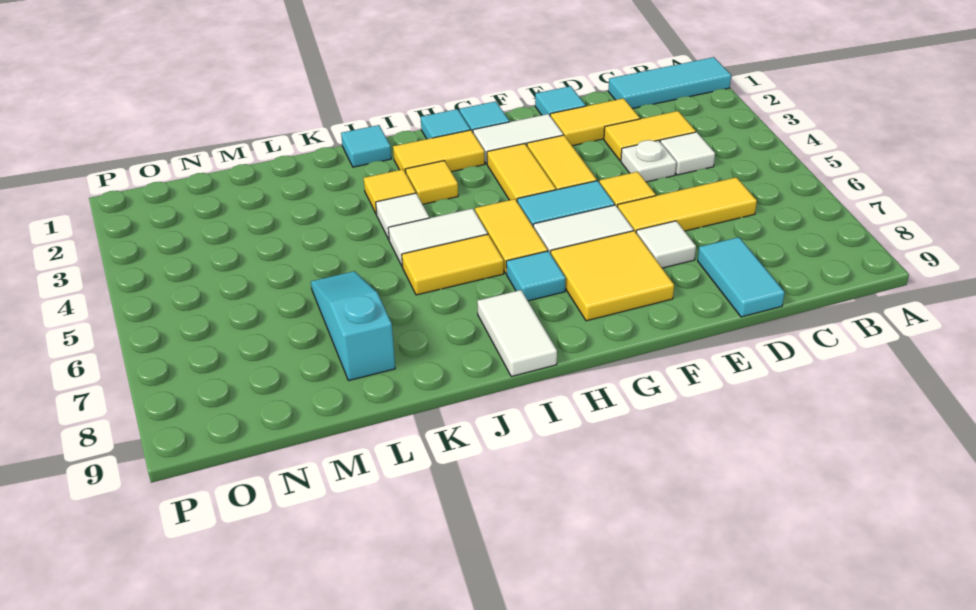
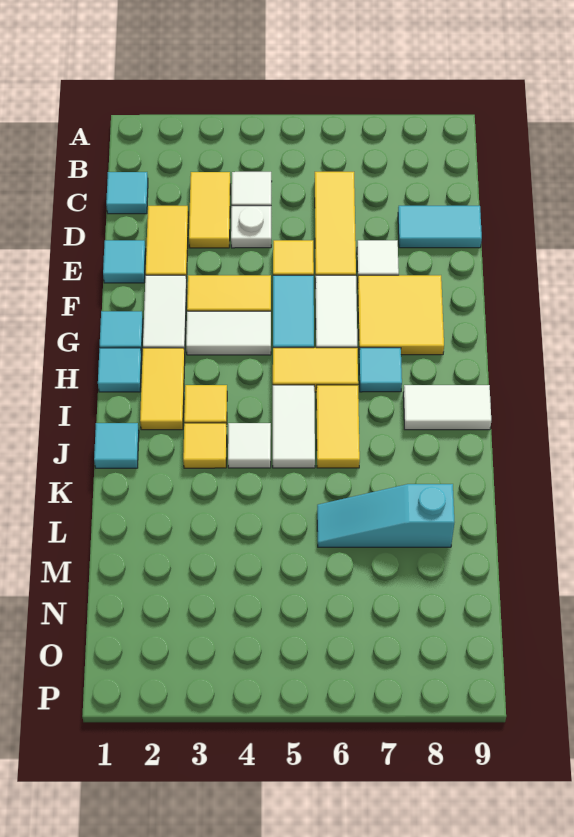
cyan 1x3 tile [608,57,731,109] -> cyan 1x1 tile [106,172,148,214]
yellow 1x2 tile [487,144,556,201] -> white 1x2 tile [186,311,271,355]

